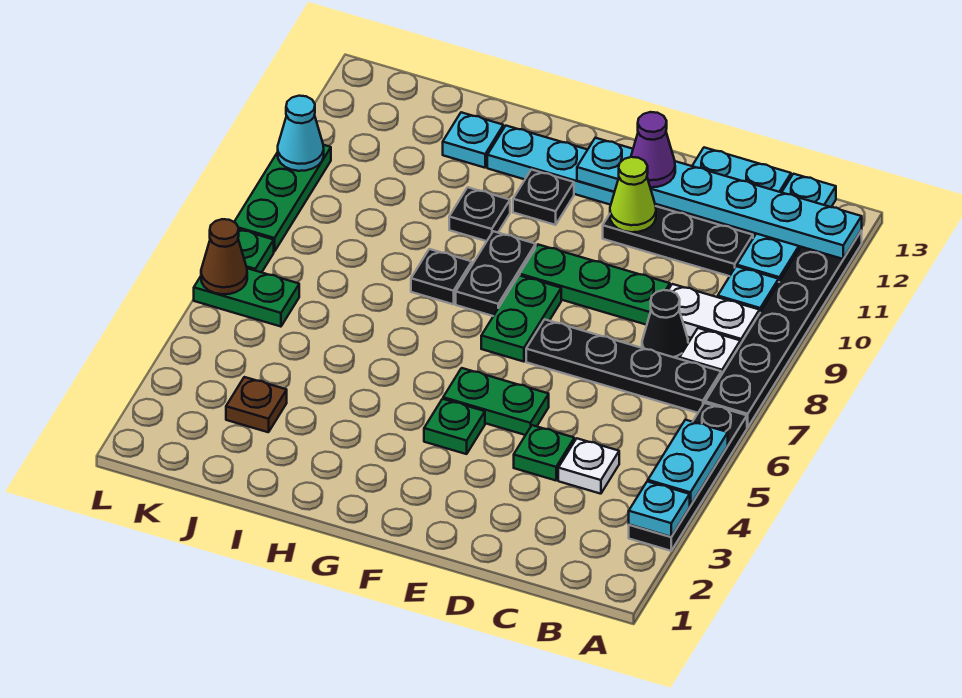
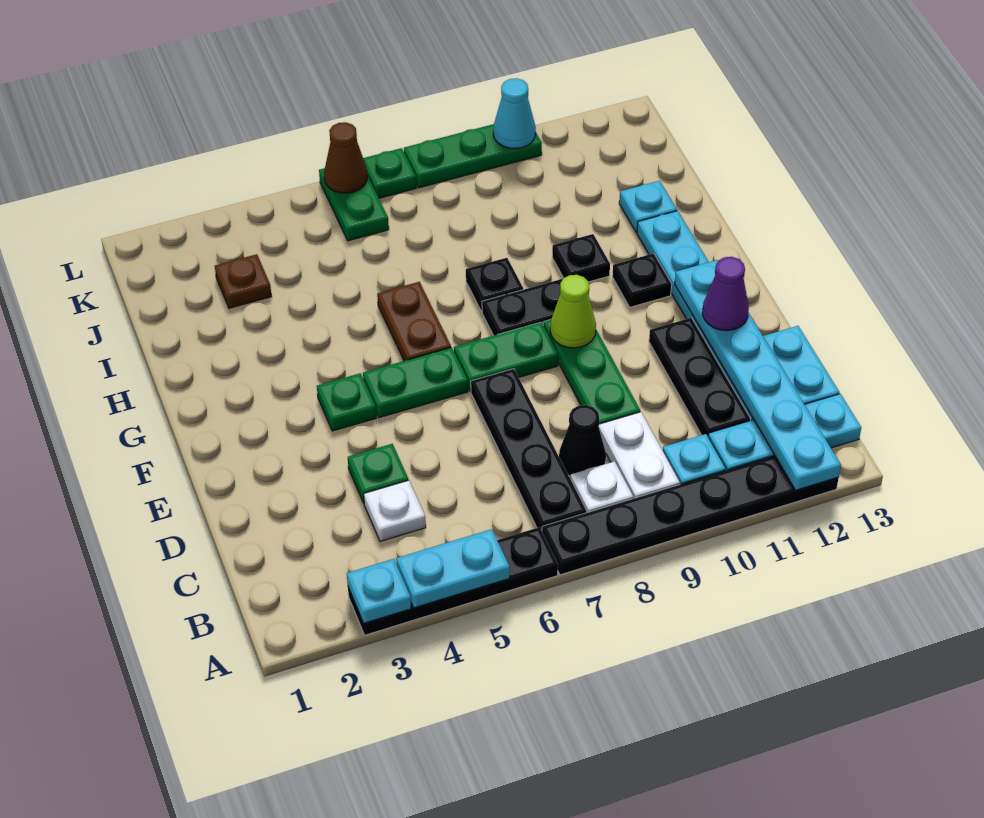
green 1x2 plate [443,368,549,435] -> green 1x2 plate turned to [363,348,468,418]
lime 1x1 cone [610,157,656,232] -> lime 1x1 cone moved to [550,275,596,348]
none -> brown 1x2 plate [377,282,451,361]

